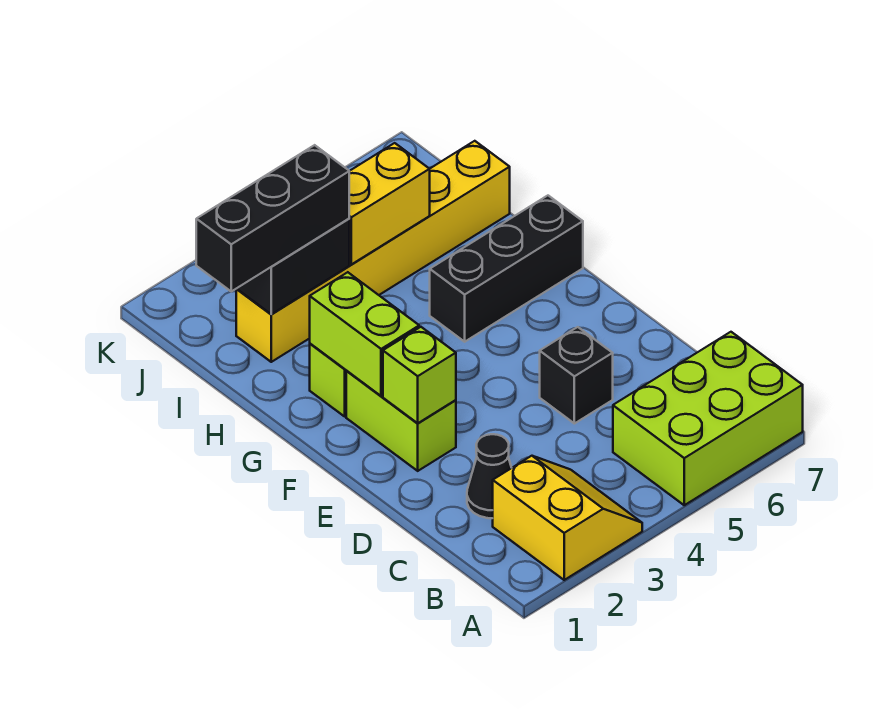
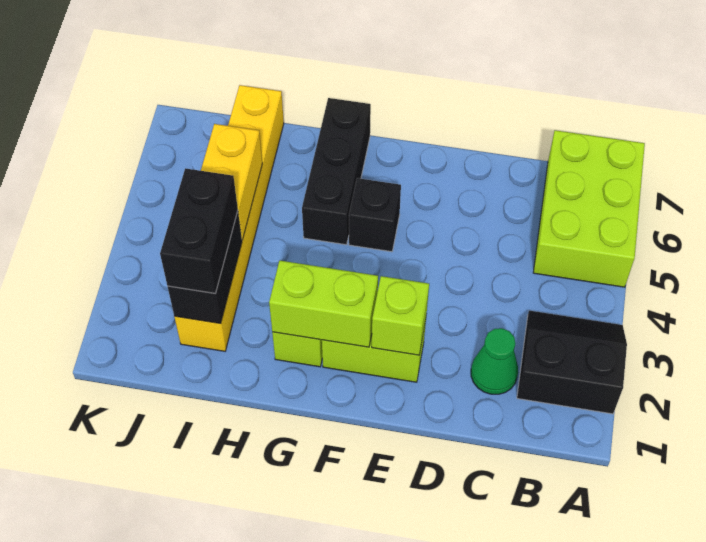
yellow 2x2 slope [493,456,642,580] -> black 2x2 slope [517,311,627,414]
black 1x1 cone [467,434,511,518] -> green 1x1 cone [471,328,518,394]
black 1x1 brick [540,327,613,424] -> black 1x1 brick moved to [349,178,401,252]
black 1x3 brick [196,145,349,292] -> black 1x2 brick [160,168,238,294]

